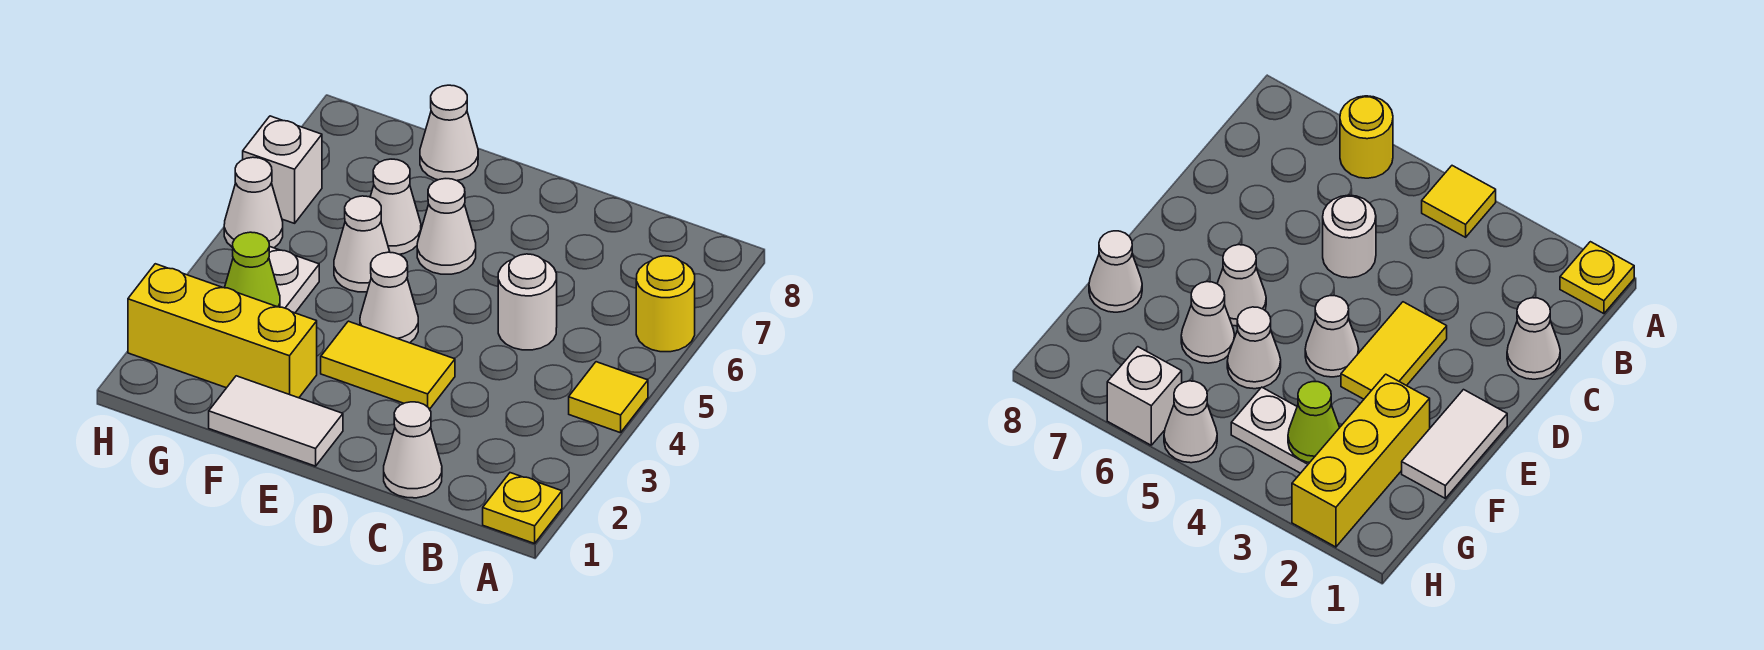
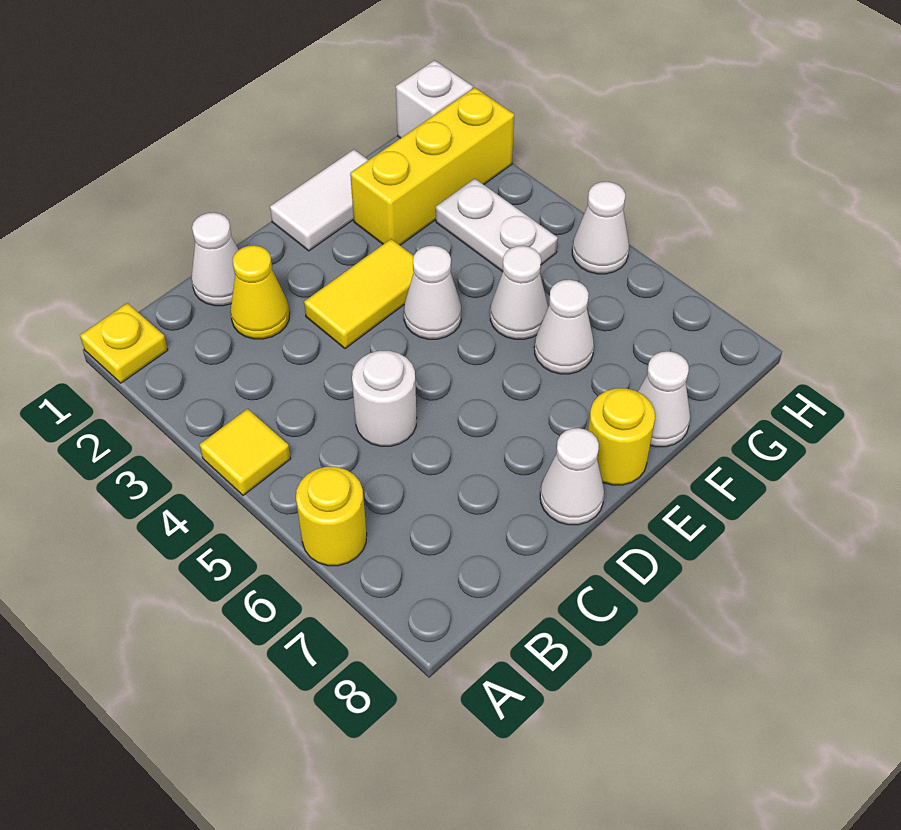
none -> yellow 1x1 cone [230,245,290,339]
white 1x1 cone [417,179,476,274] -> white 1x1 cone moved to [540,428,604,525]
none -> yellow 1x1 round brick [588,388,655,485]
lime 1x1 cone [225,232,280,307] -> none
white 1x1 brick [243,116,322,223] -> white 1x1 brick moved to [396,60,473,138]

